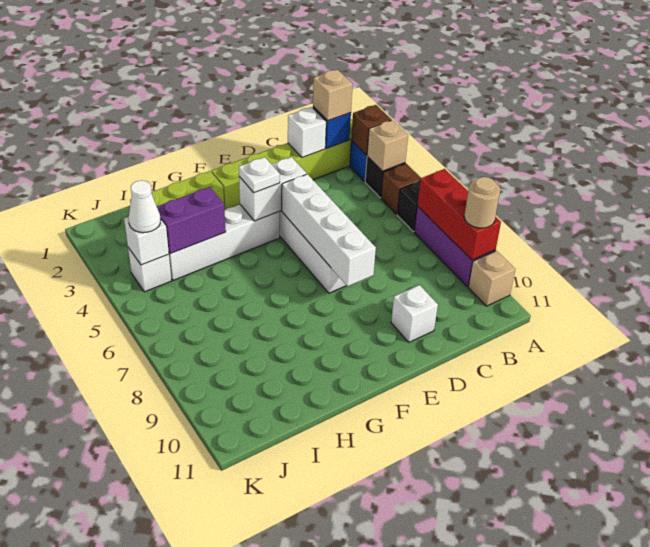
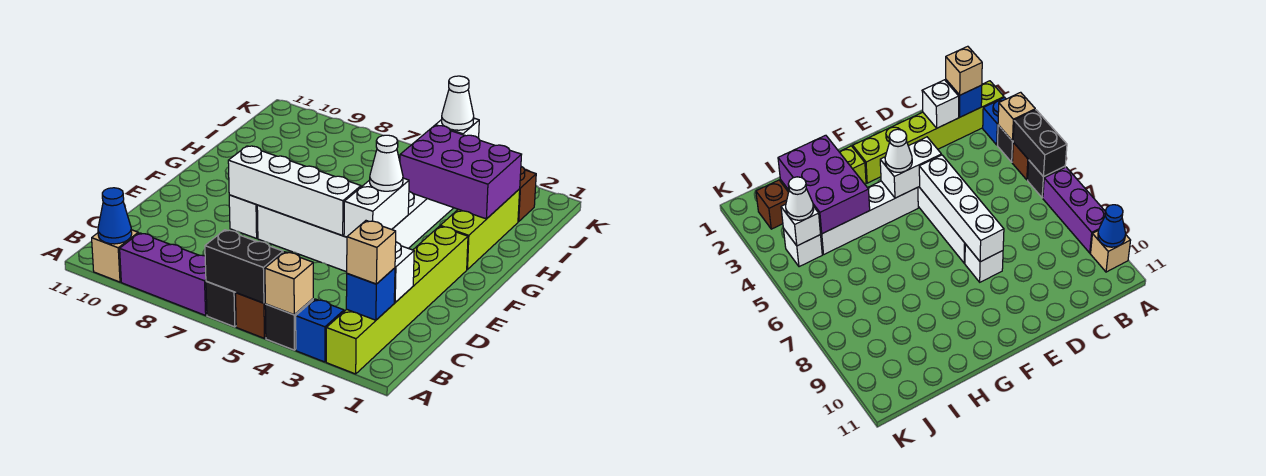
brown 1x1 brick [351,105,391,155] -> brown 1x1 brick moved to [518,167,536,222]
none -> black 1x2 brick [205,230,283,303]
red 1x3 brick [417,169,501,260] -> none
tan 1x1 round brick [464,177,500,228] -> none
none -> blue 1x1 cone [98,188,132,244]
white 1x1 brick [391,285,438,342] -> white 1x1 brick moved to [229,195,258,238]
white 1x1 plate [239,157,280,193] -> white 1x1 cone [370,135,403,191]
purple 1x2 brick [157,187,226,254] -> purple 2x3 brick [400,125,522,219]

